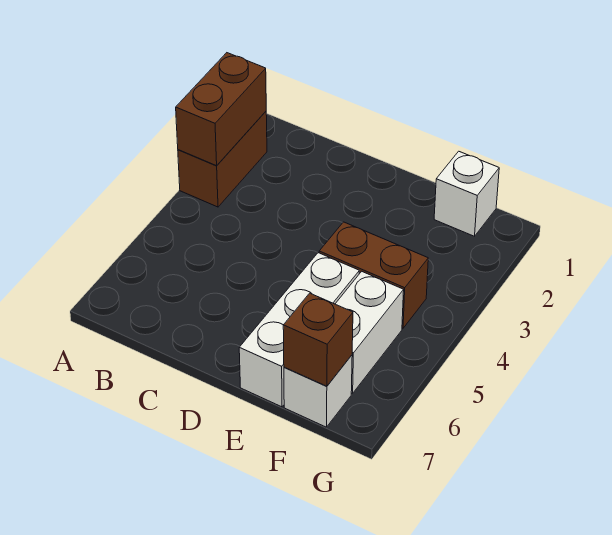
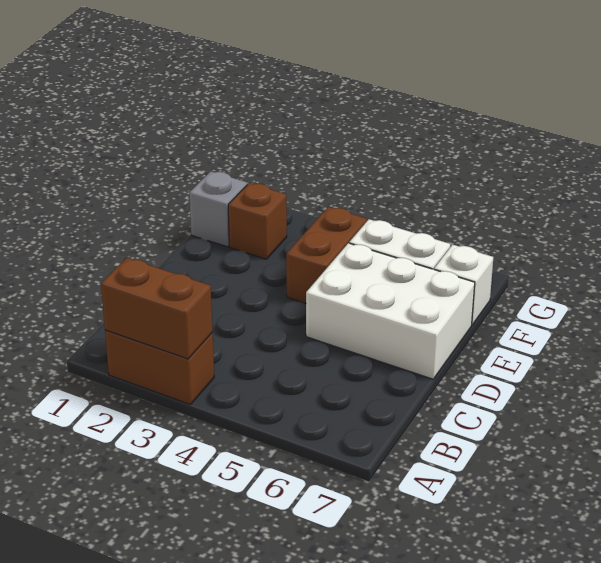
white 1x3 brick [239,253,359,407] -> white 2x3 brick [306,243,475,379]
white 1x1 brick [434,151,499,236] -> grey 1x1 brick [189,171,247,247]
brown 1x1 brick [283,293,353,386] -> brown 1x1 brick moved to [228,183,287,259]

